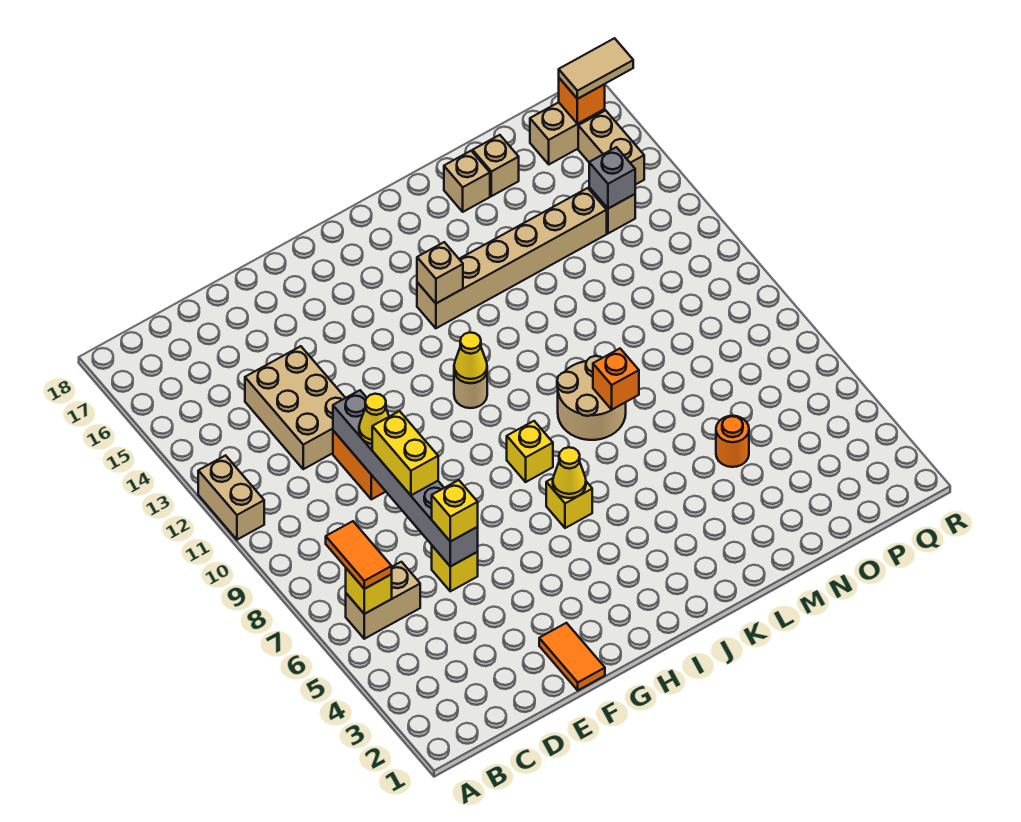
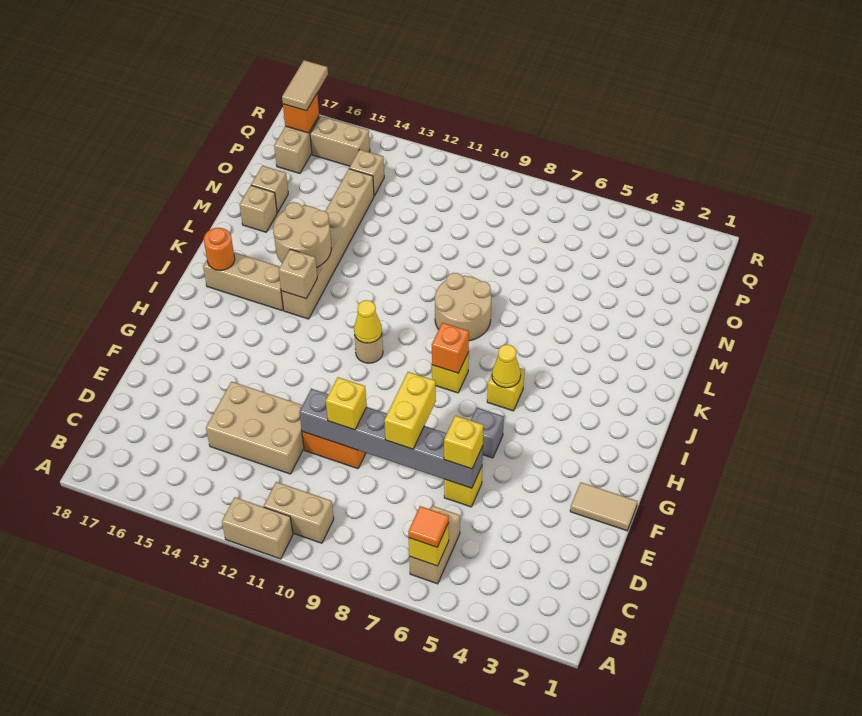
orange 1x2 tile [326,521,392,589] -> orange 1x1 tile [408,506,449,547]
none -> tan 1x2 brick [264,482,334,543]
yellow 1x2 brick [372,411,438,495] -> yellow 1x2 brick turned to [384,372,436,449]
yellow 1x1 cone [359,394,389,444] -> yellow 1x1 brick [326,377,367,430]
orange 1x2 tile [539,623,605,690] -> tan 1x2 tile [570,482,637,531]
none -> tan 1x3 brick [203,252,284,311]
none -> tan 2x2 round brick [273,202,331,268]
orange 1x1 brick [593,349,639,409] -> orange 1x1 brick moved to [432,323,469,373]
orange 1x1 round brick [716,416,749,467] -> orange 1x1 round brick moved to [204,228,235,270]
grey 1x1 brick [589,147,635,209] -> grey 1x1 brick moved to [471,408,504,458]

